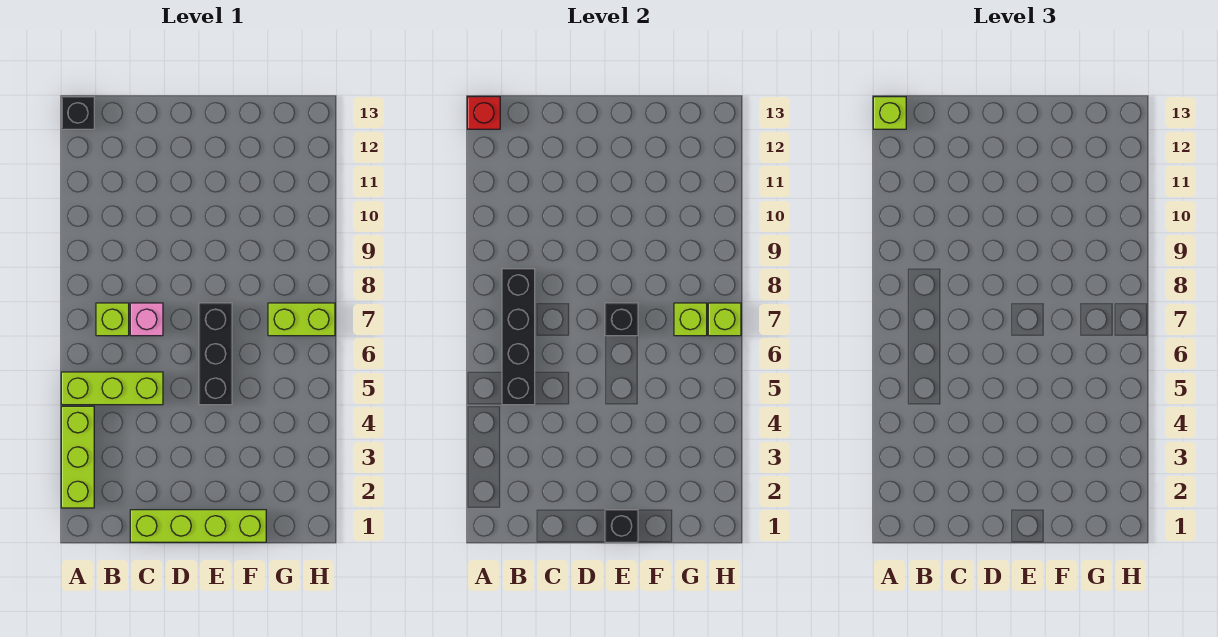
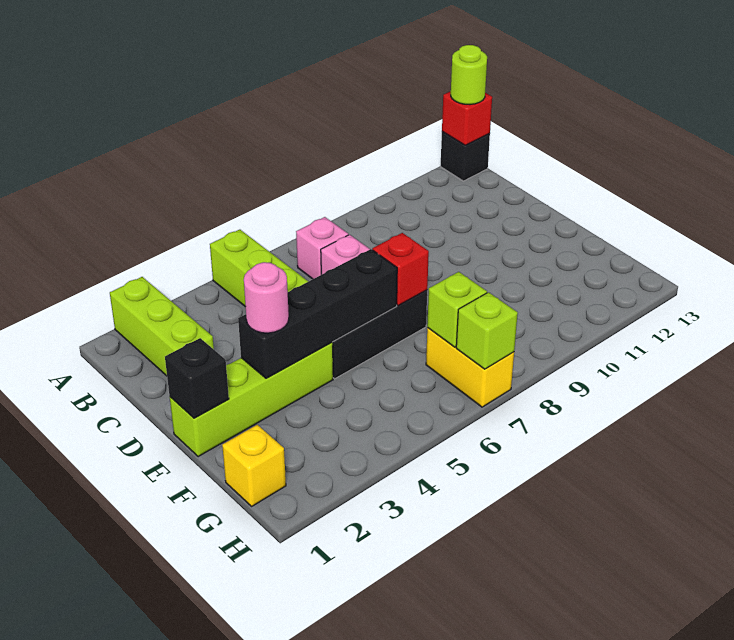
lime 1x3 brick [61,406,94,508] -> lime 1x3 brick turned to [110,277,214,376]
lime 1x1 brick [873,97,906,129] -> lime 1x1 round brick [451,45,487,104]
black 1x4 brick [502,269,535,405] -> black 1x4 brick moved to [238,249,397,378]
lime 1x1 brick [96,303,129,336] -> pink 1x1 brick [296,217,348,279]
lime 1x4 brick [130,510,266,542] -> lime 1x4 brick turned to [170,343,333,457]
none -> pink 1x1 round brick [244,262,289,333]
black 1x1 brick [605,303,638,336] -> red 1x1 brick [372,233,429,306]
none -> yellow 1x1 brick [222,425,286,506]
lime 1x2 brick [268,303,335,336] -> yellow 1x2 brick [426,328,514,407]

